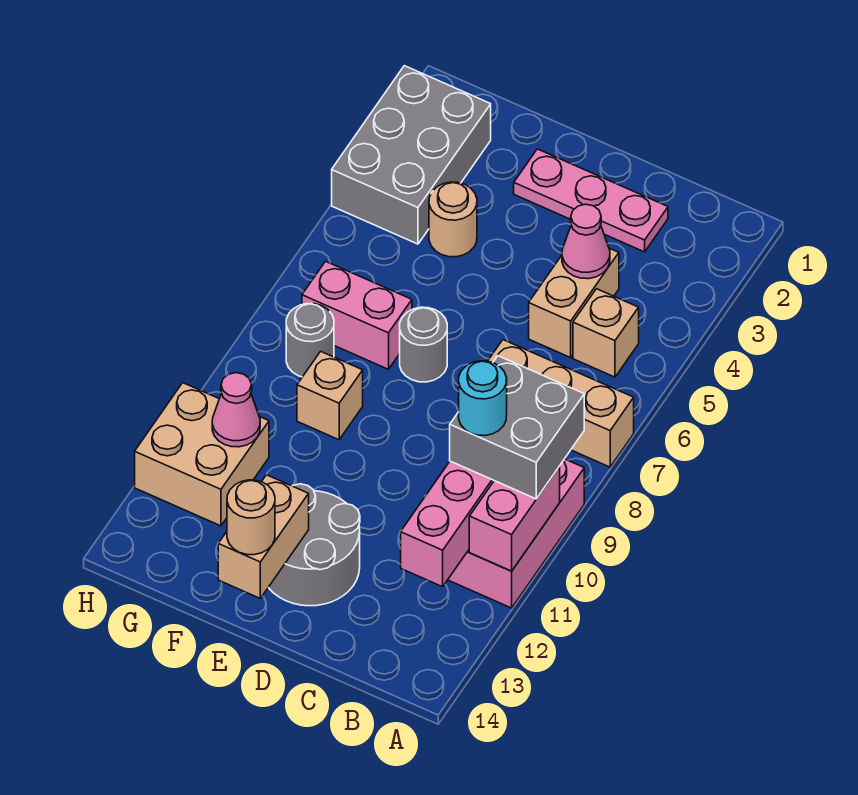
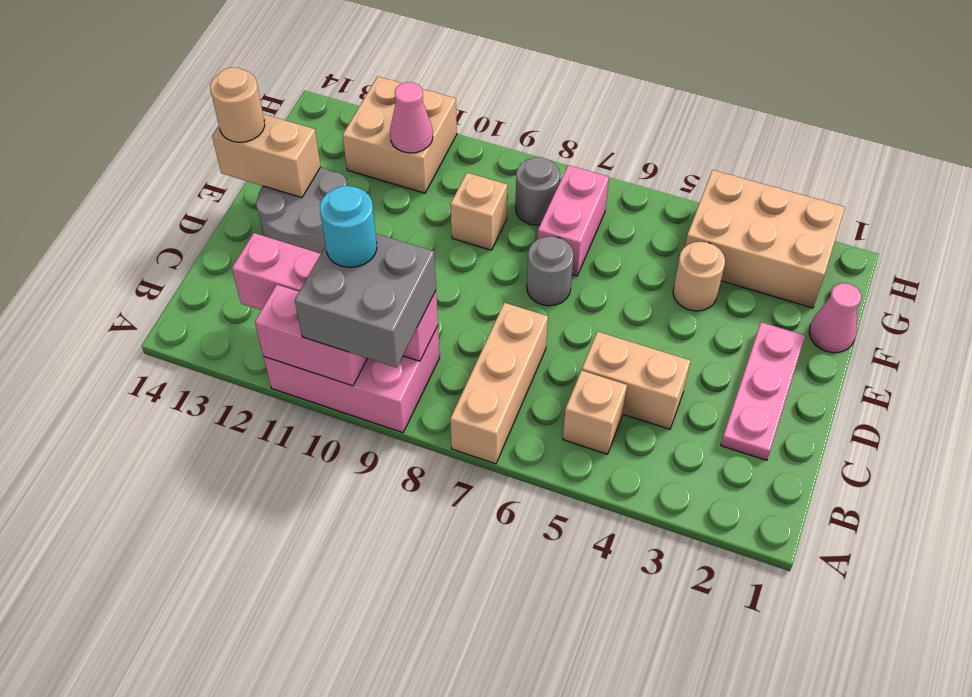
pink 1x1 cone [562,204,610,279] -> pink 1x1 cone moved to [809,283,861,353]
grey 2x3 brick [332,66,491,244] -> tan 2x3 brick [685,170,845,308]

